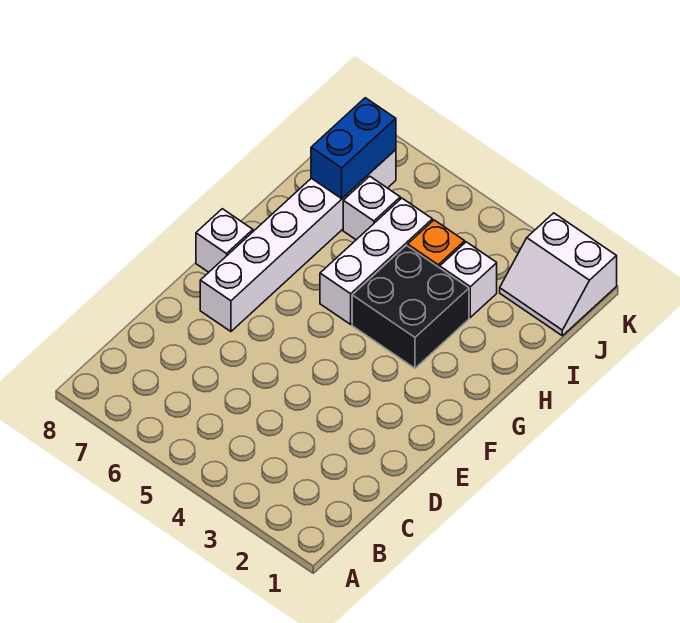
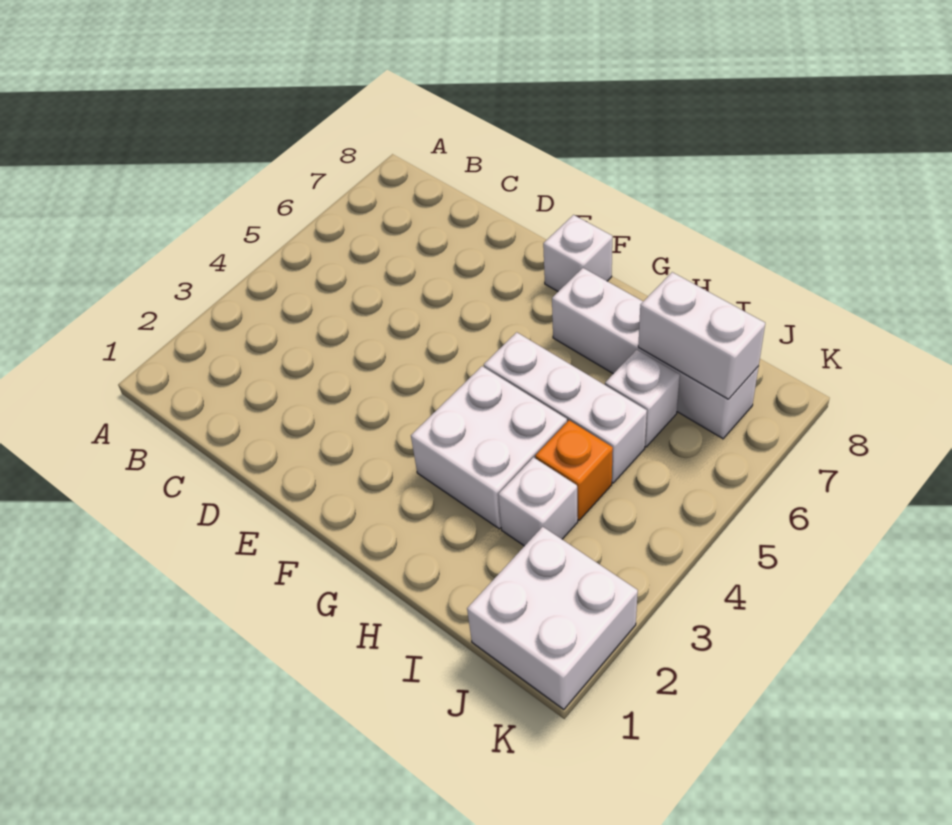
white 1x6 brick [200,150,396,331] -> white 1x4 brick [552,268,759,439]
black 2x2 brick [352,245,469,368] -> white 2x2 brick [411,366,567,529]
blue 1x2 brick [311,98,396,199] -> white 1x2 brick [638,272,765,399]
white 2x2 slope [500,213,617,336] -> white 2x2 brick [467,527,638,709]

